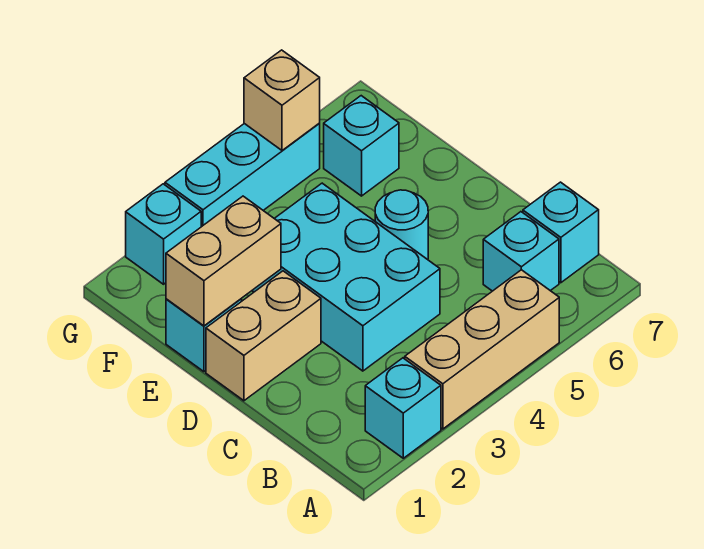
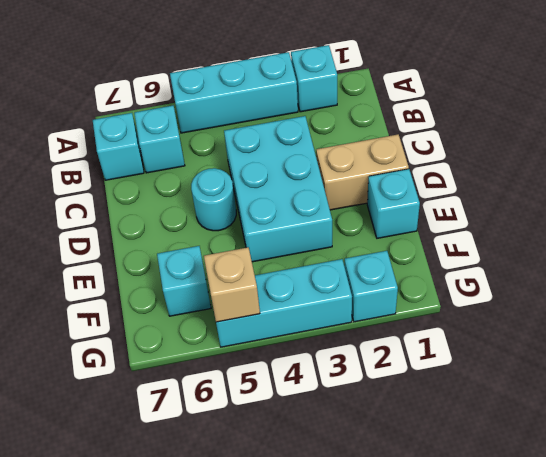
tan 1x3 brick [405,270,559,429] -> cyan 1x3 brick [170,52,298,133]
tan 1x2 brick [166,196,281,326] -> none

